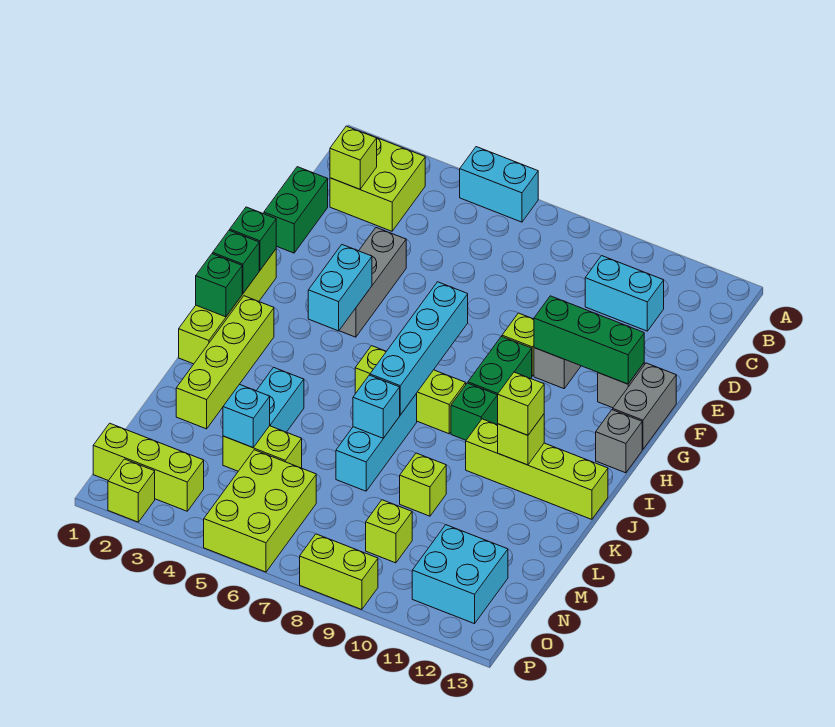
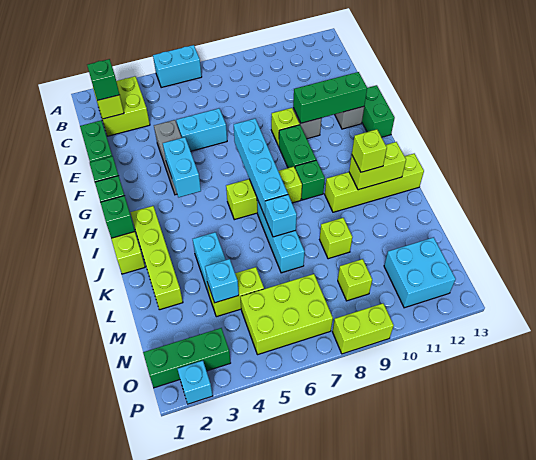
none -> green 1x1 brick [87,59,120,100]
cyan 1x2 brick [585,256,664,331] -> cyan 1x2 brick moved to [176,108,227,151]
grey 1x2 brick [613,363,676,449] -> green 1x2 brick [362,85,395,137]
grey 1x1 brick [596,410,642,473] -> none
lime 1x1 brick [497,414,544,465] -> lime 1x2 brick [349,142,406,190]
lime 2x3 brick [204,450,316,572] -> lime 2x3 brick turned to [241,274,333,355]
lime 1x3 brick [93,423,204,511] -> green 1x3 brick [143,328,231,388]
lime 1x1 brick [108,459,155,522] -> cyan 1x1 brick [178,361,213,404]

